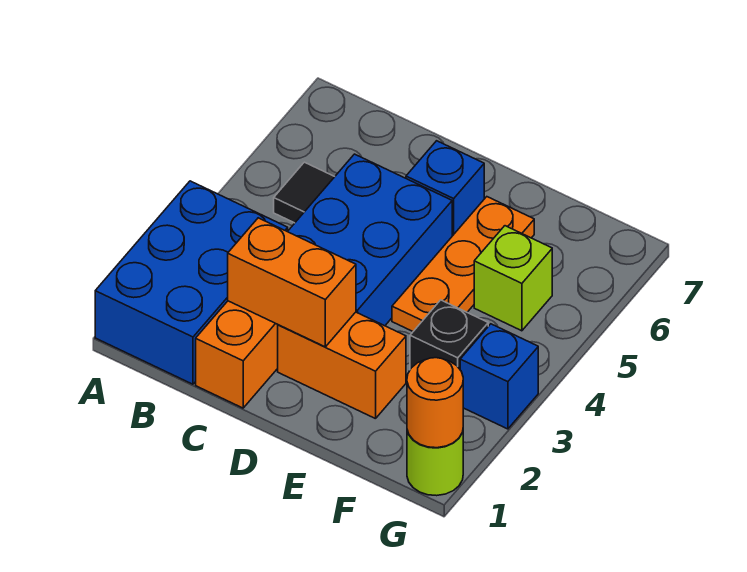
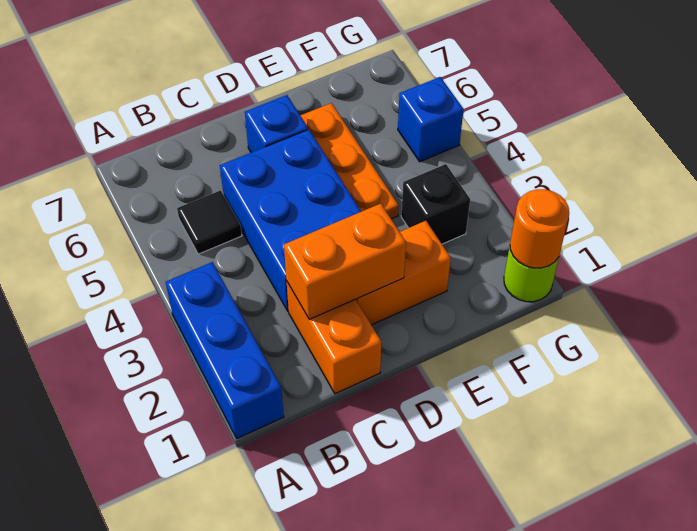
blue 2x3 brick [95,181,288,384] -> blue 1x3 brick [166,262,284,438]
lime 1x1 brick [474,226,552,331] -> none
blue 1x1 brick [460,324,538,429] -> blue 1x1 brick moved to [398,77,464,162]

